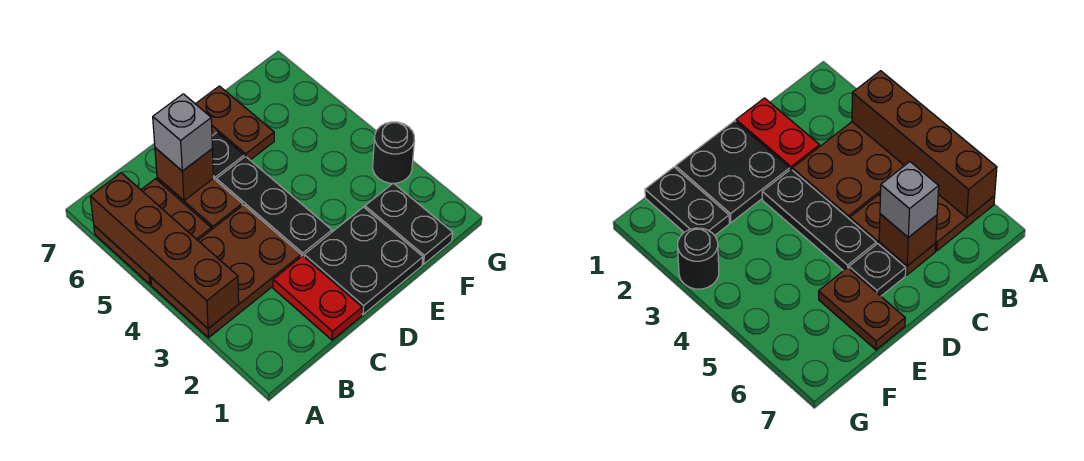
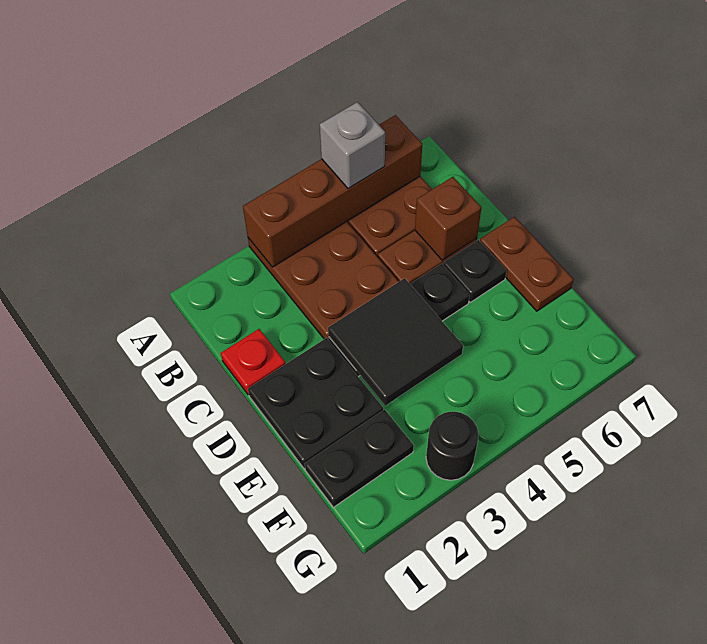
red 1x2 plate [273,256,362,340] -> red 1x1 plate [221,329,285,395]
grey 1x1 brick [153,94,212,171] -> grey 1x1 brick moved to [320,102,385,189]
none -> black 2x2 tile [328,278,463,406]
brown 1x2 plate [196,86,274,160] -> brown 1x2 plate turned to [480,217,574,311]

